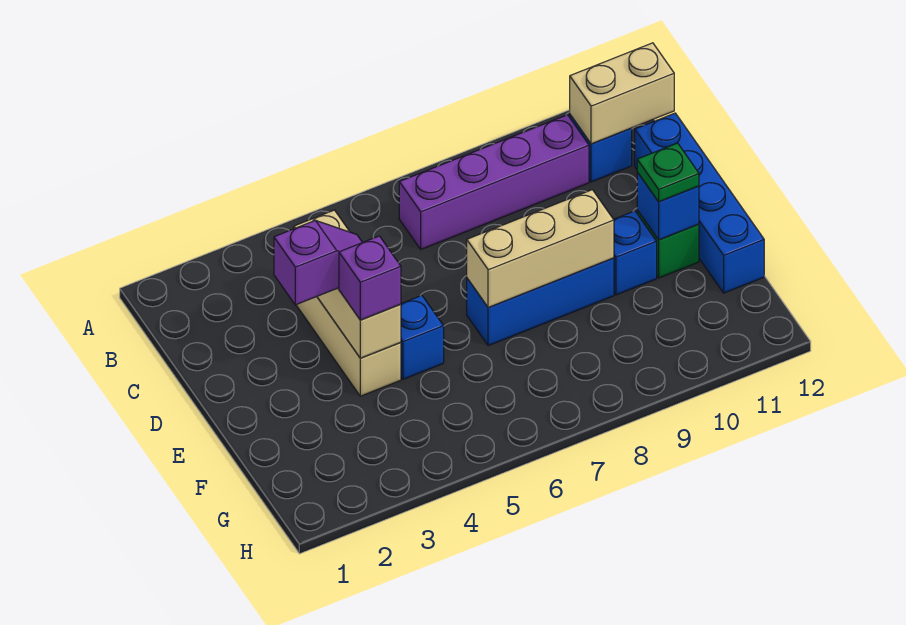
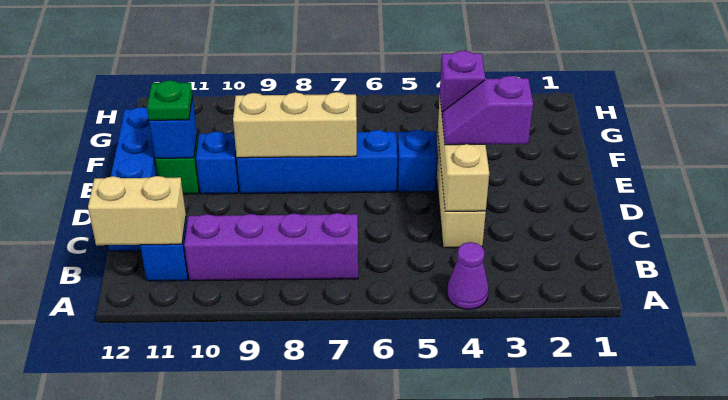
none -> purple 1x1 cone [447,242,489,310]
blue 1x3 brick [467,258,614,346] -> blue 1x4 brick [237,130,397,194]

